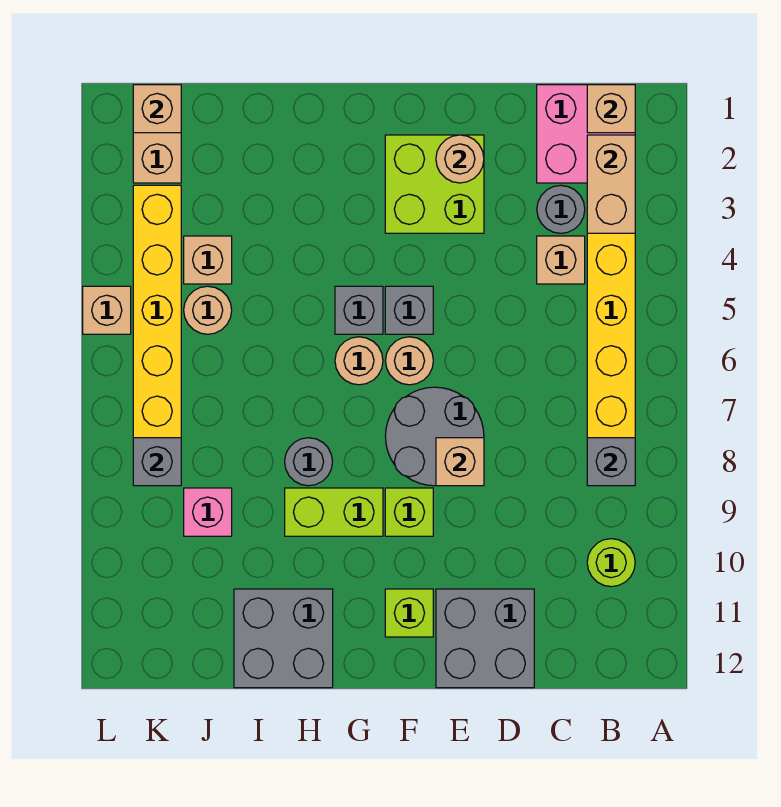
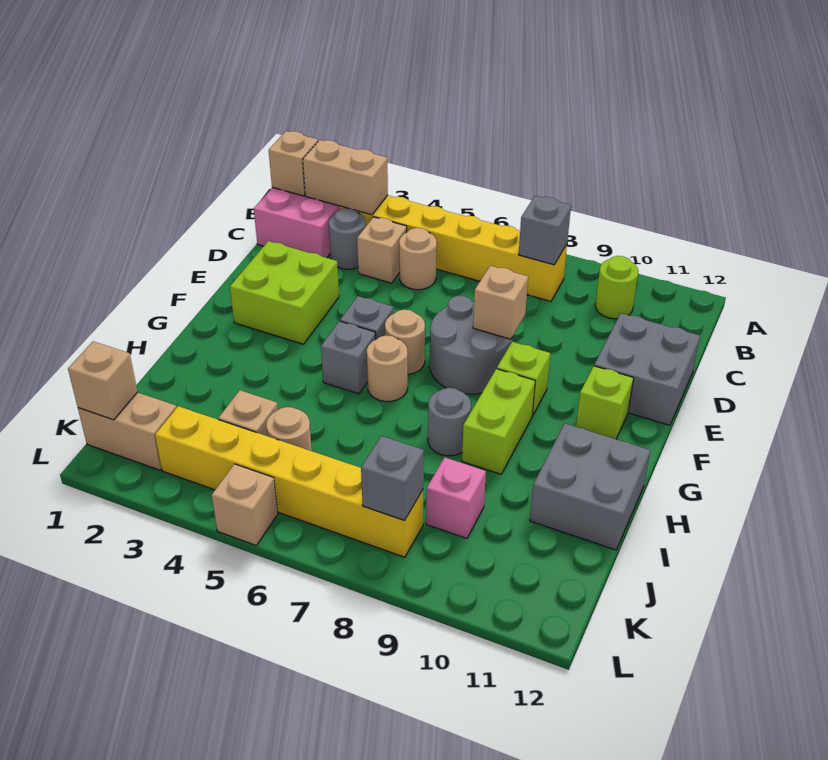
tan 1x1 round brick [436,135,484,183] -> tan 1x1 round brick moved to [399,228,437,290]

